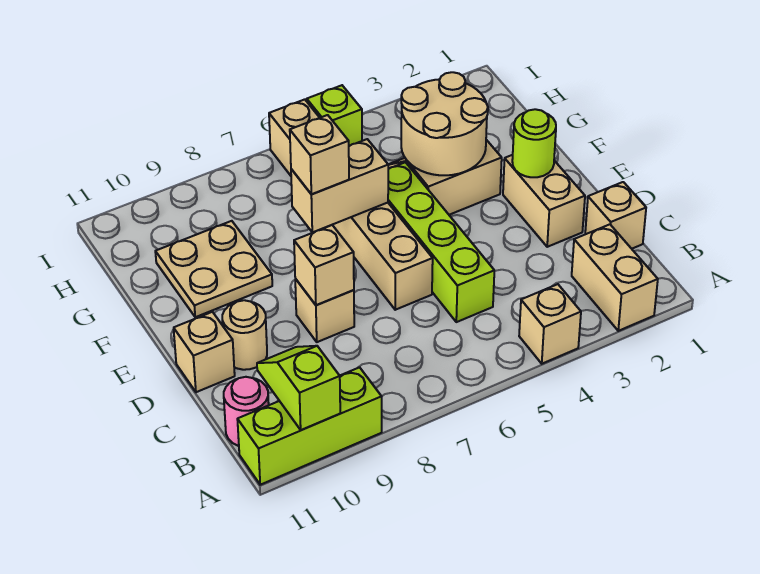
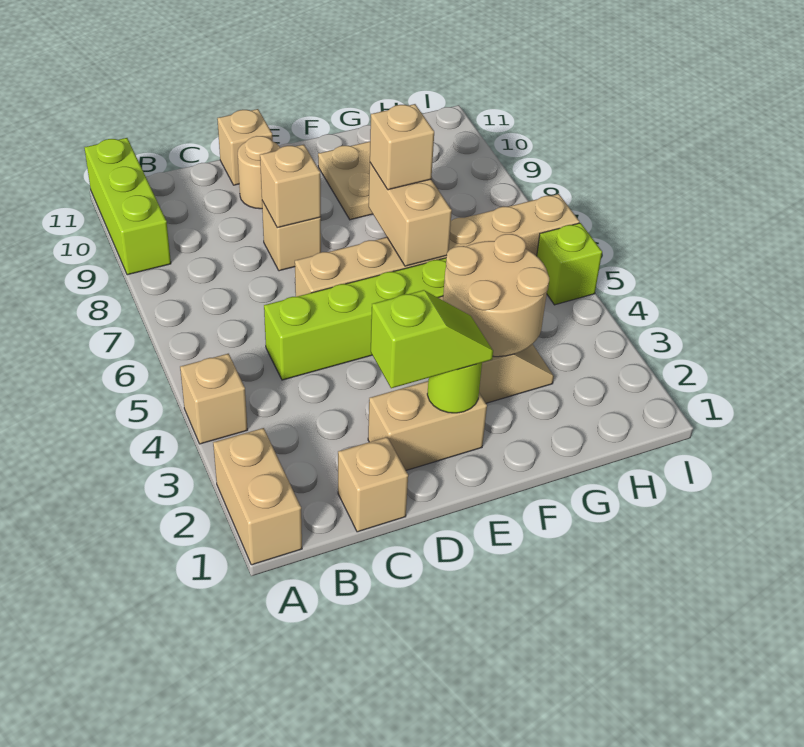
tan 1x2 brick [572,224,658,331] -> tan 1x2 brick turned to [213,428,302,565]
lime 1x2 slope [257,346,340,430] -> lime 1x2 slope moved to [371,290,493,388]
pink 1x1 round brick [224,377,269,446] -> none

